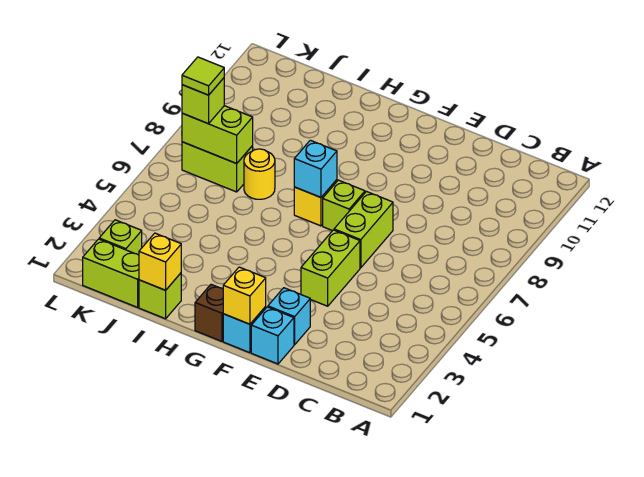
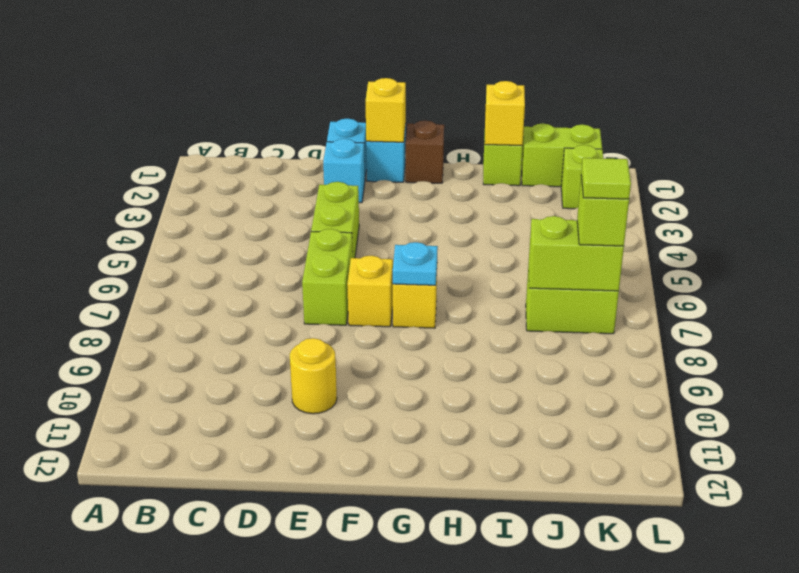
lime 1x1 brick [323,180,365,231] -> yellow 1x1 brick [347,256,393,327]
cyan 1x1 brick [294,140,337,197] -> cyan 1x1 plate [393,242,438,285]
yellow 1x1 round brick [244,149,275,199] -> yellow 1x1 round brick moved to [290,338,337,414]

